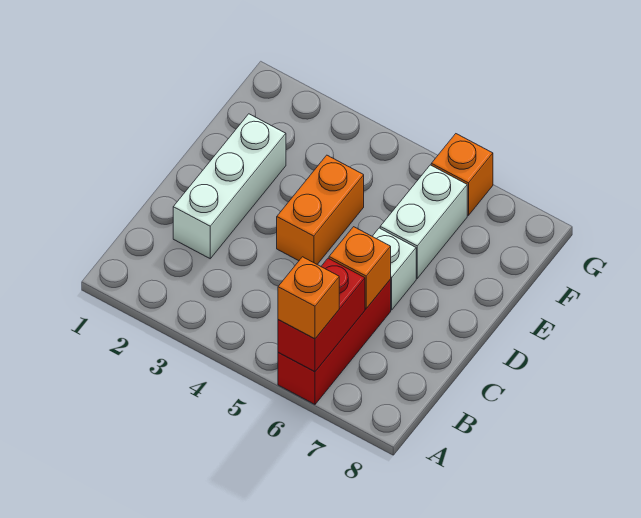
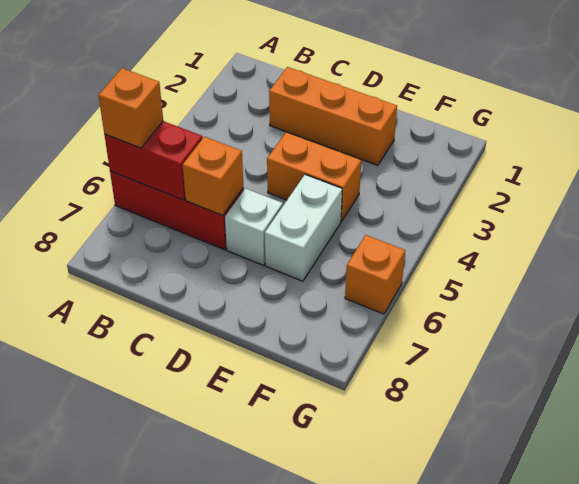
white 1x3 brick [173,114,286,259] -> orange 1x3 brick [269,67,397,165]
white 1x2 brick [380,165,467,278] -> white 1x2 brick turned to [265,175,342,281]

